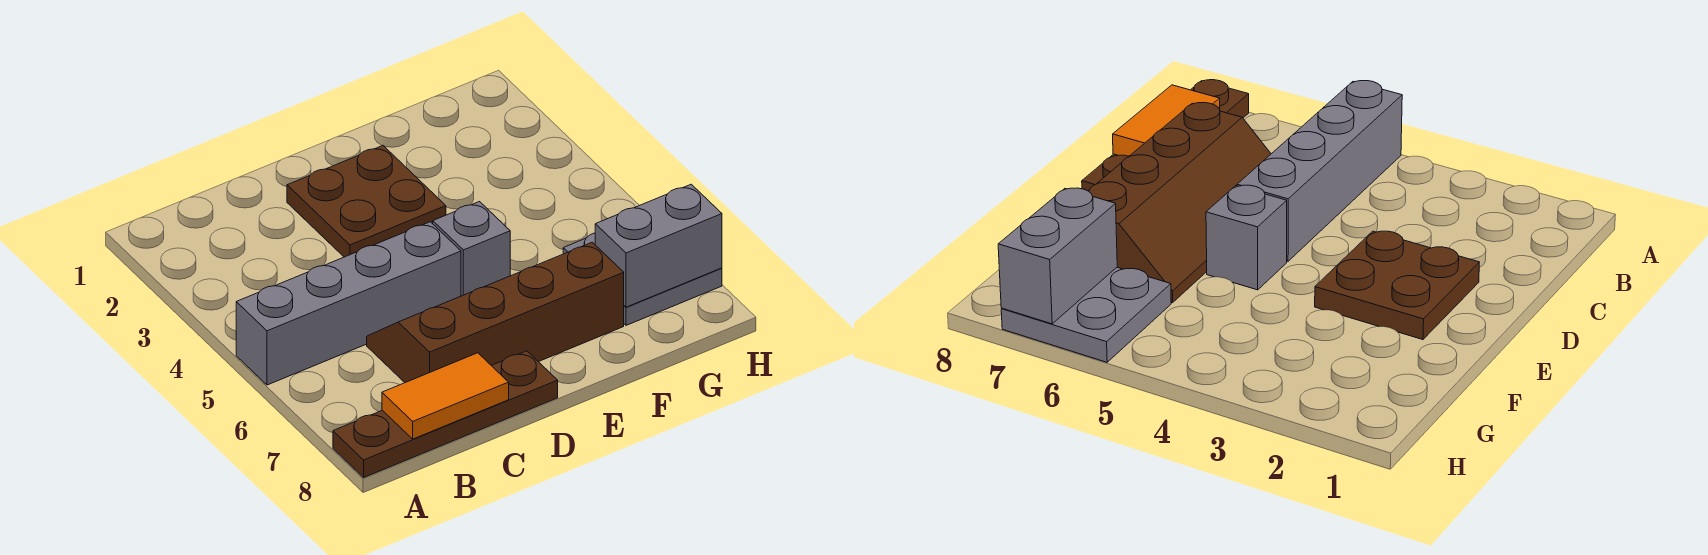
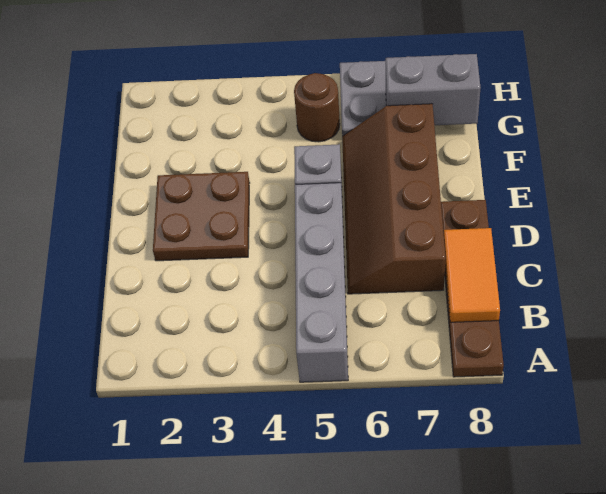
none -> brown 1x1 round brick [294,73,340,142]
grey 1x2 brick [595,184,722,307] -> grey 1x2 brick turned to [386,54,481,125]

